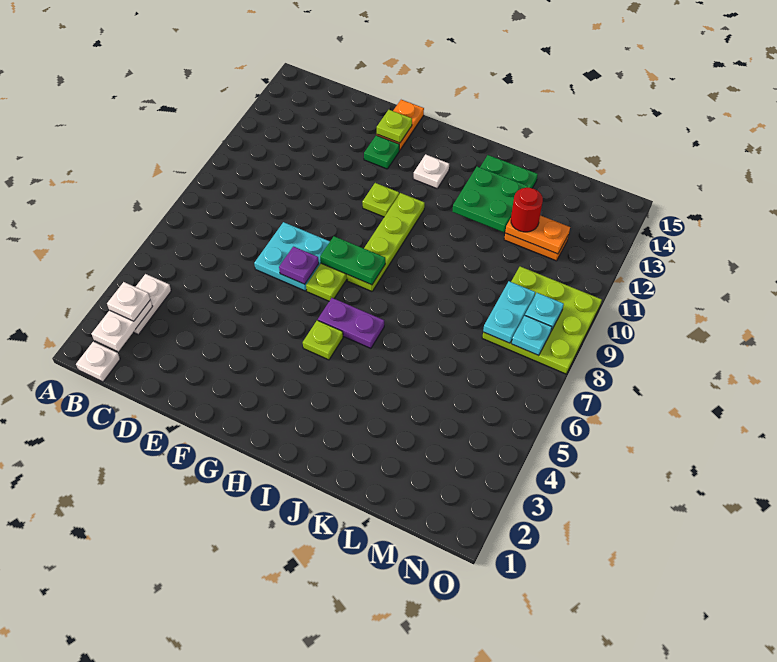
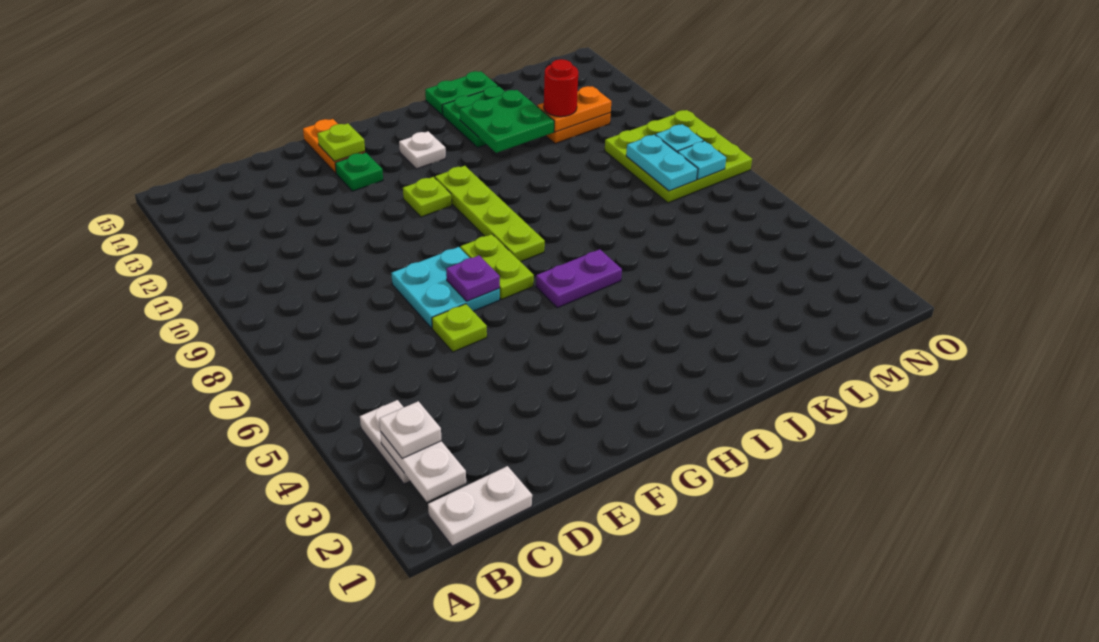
white 1x1 plate [76,342,120,382] -> white 1x2 plate [428,466,532,546]
green 1x2 plate [320,236,385,285] -> green 1x2 plate moved to [425,71,498,115]
lime 1x1 plate [303,320,343,360] -> lime 1x1 plate moved to [432,304,487,352]

